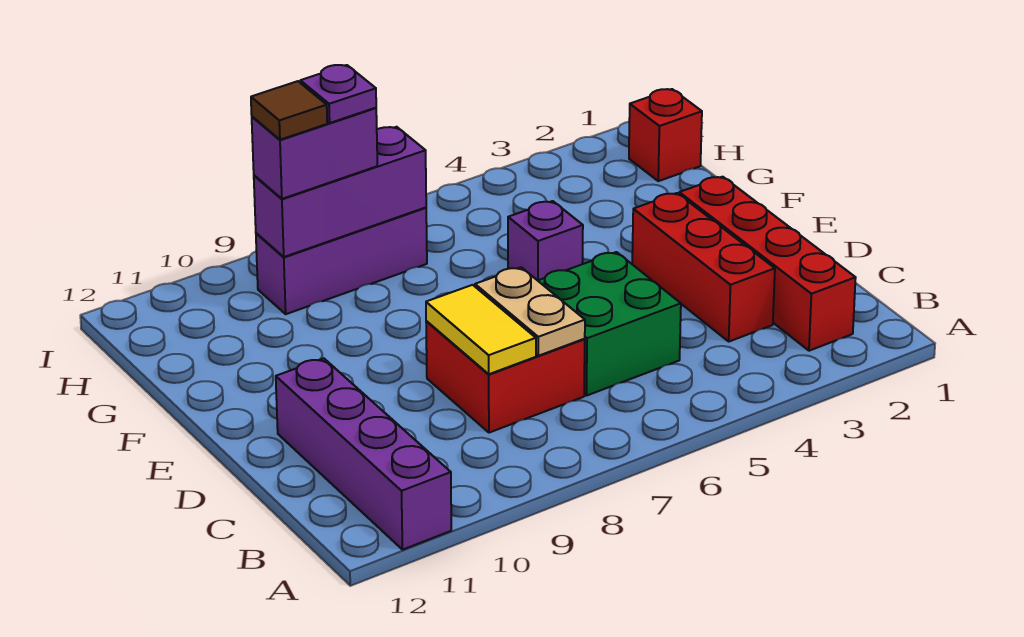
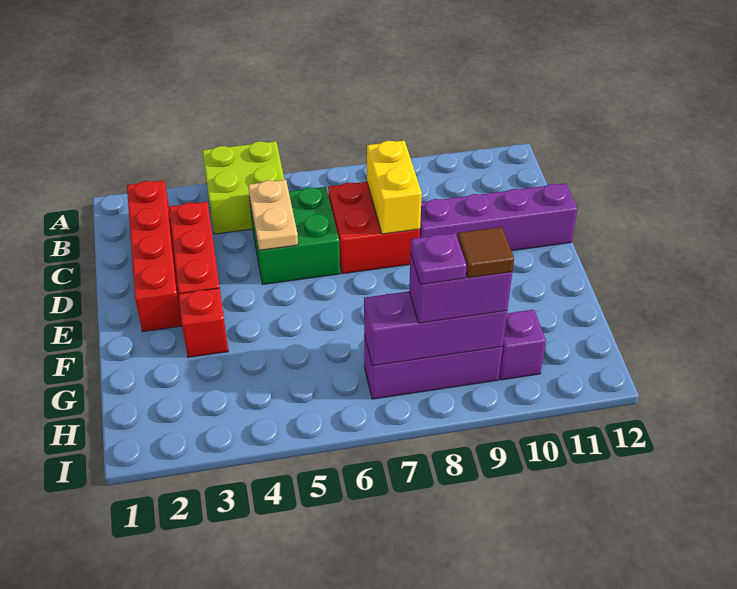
none -> lime 2x2 brick [202,141,284,234]
purple 1x4 brick [276,358,451,550] -> purple 1x4 brick turned to [420,183,577,251]
tan 1x2 plate [475,267,585,356] -> tan 1x2 plate moved to [248,180,298,250]
yellow 1x2 tile [426,285,536,374] -> yellow 1x2 brick [367,141,422,234]
purple 1x1 brick [508,201,583,281] -> purple 1x1 brick moved to [499,310,546,380]
red 1x1 brick [629,89,702,181] -> red 1x1 brick moved to [179,288,228,357]

